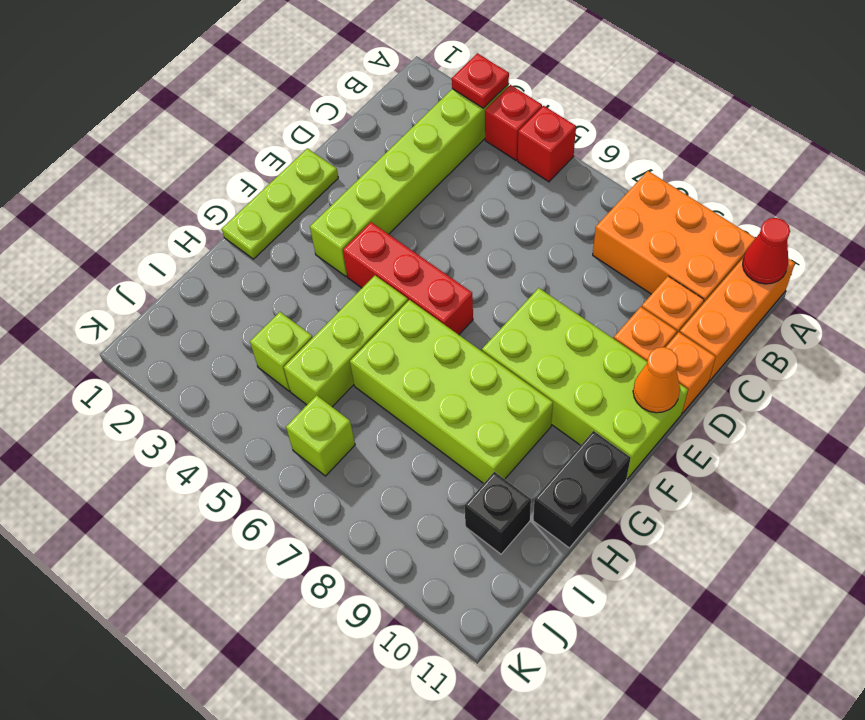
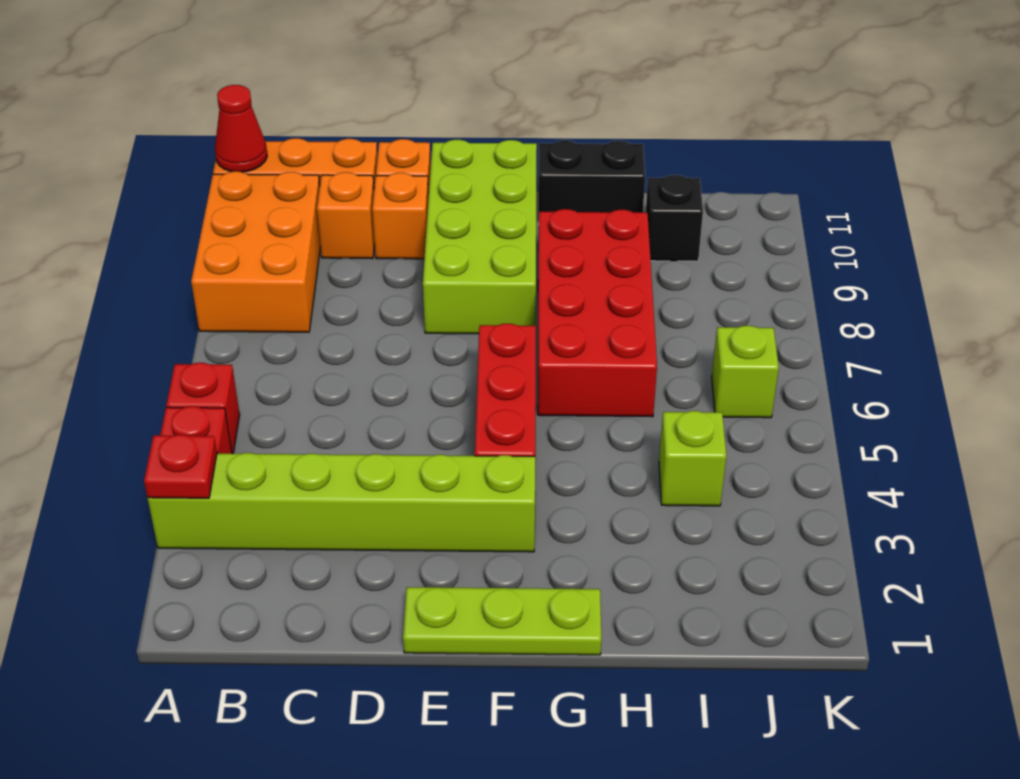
orange 1x1 cone [633,347,680,413] -> none
lime 1x3 brick [284,276,408,407] -> none
lime 2x4 brick [350,300,553,484] -> red 2x4 brick [538,209,657,417]

